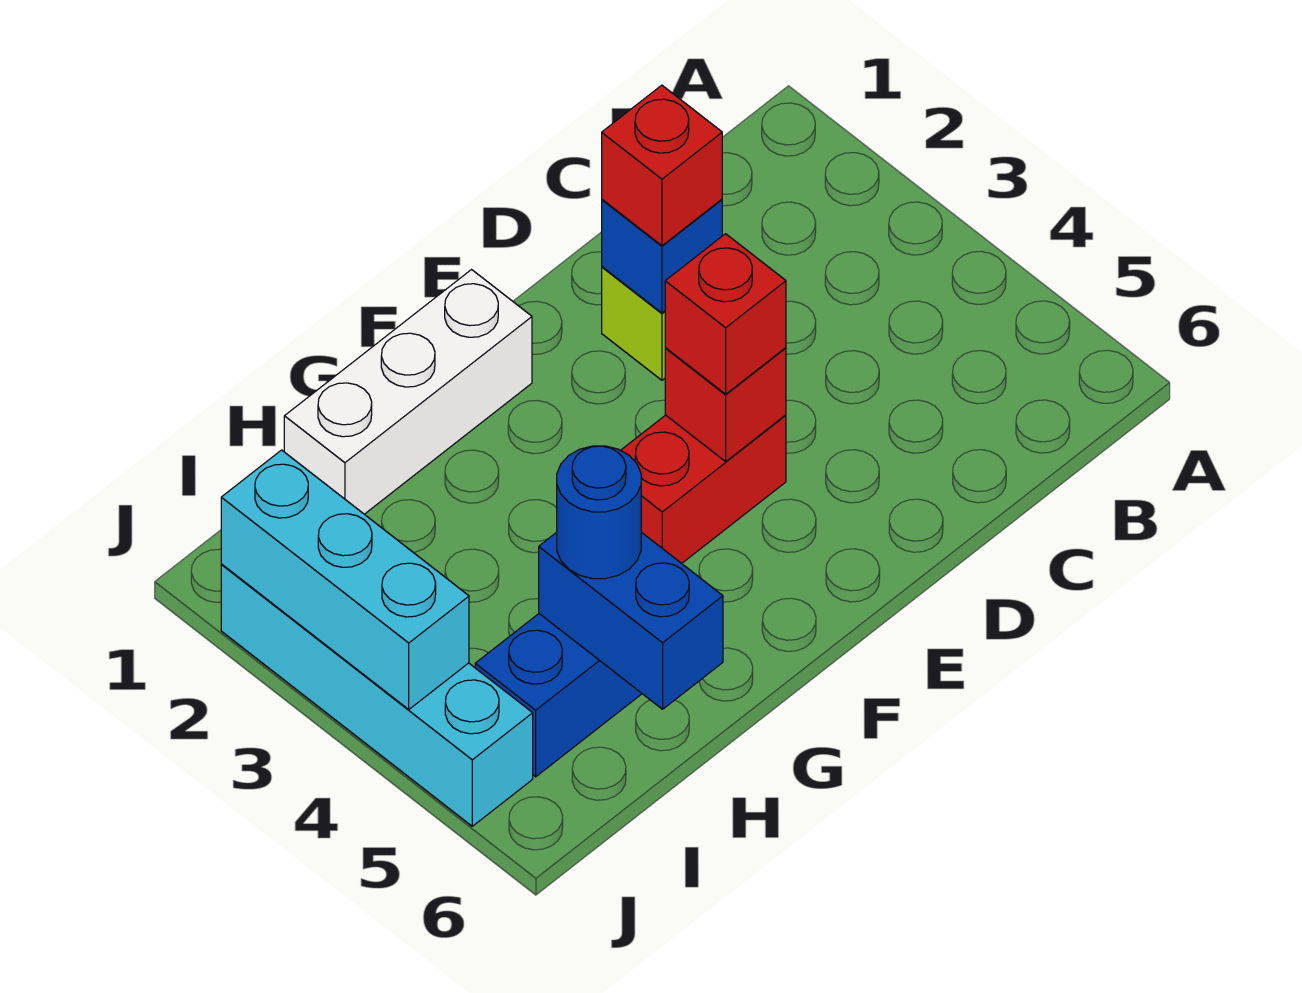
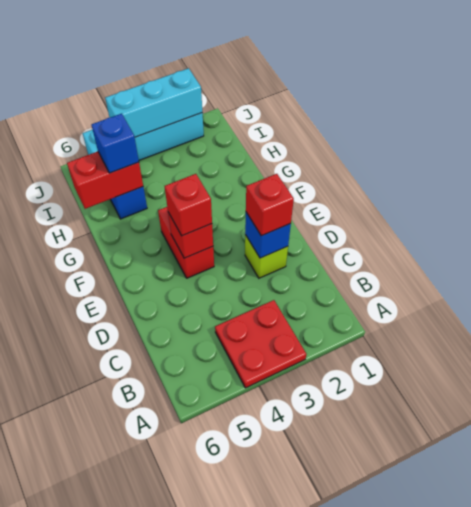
none -> red 2x2 plate [215,300,306,388]
white 1x3 brick [284,270,532,514] -> none
blue 1x2 brick [539,532,723,709] -> red 1x2 brick [67,151,143,209]
blue 1x1 round brick [557,446,641,579] -> blue 1x1 brick [92,114,139,173]

